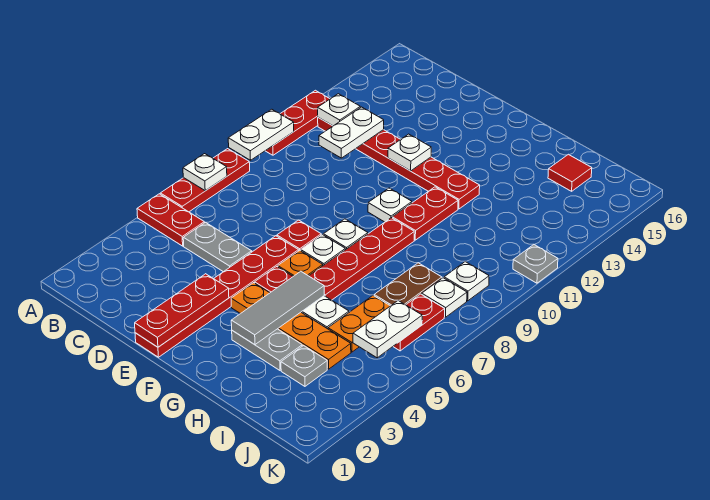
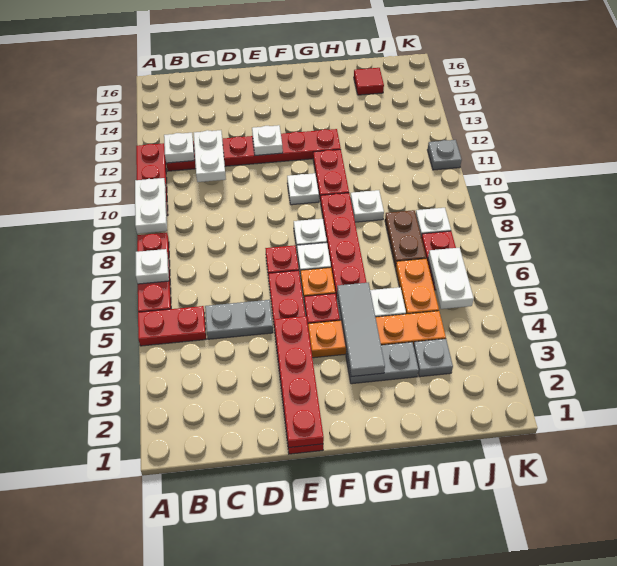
red 1x3 plate [135,274,229,347] -> red 1x4 plate [274,316,324,448]
white 1x1 plate [444,262,489,301] -> white 1x1 plate moved to [350,190,384,222]

